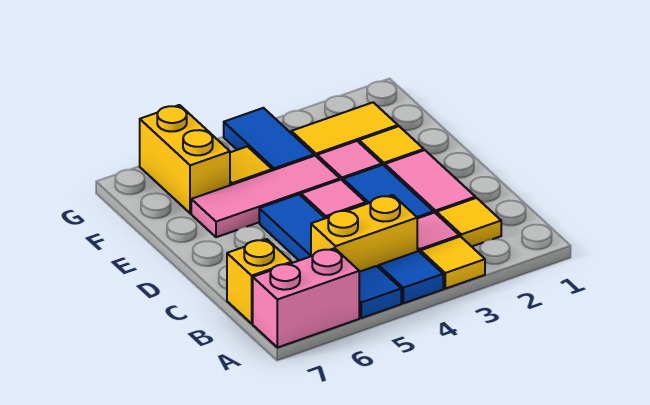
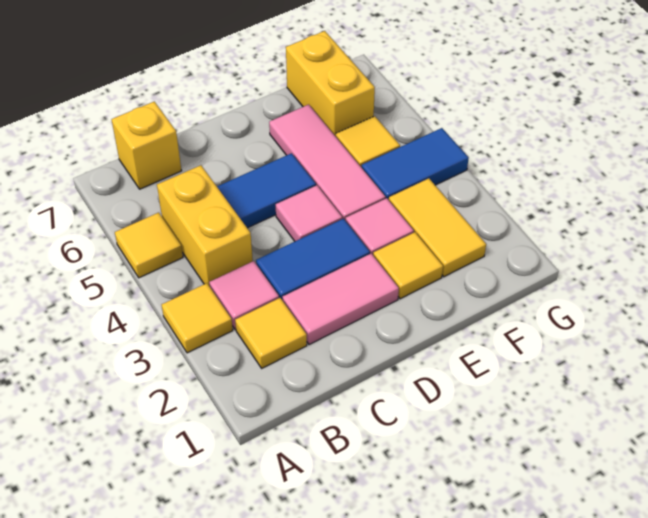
blue 1x1 tile [379,251,443,303] -> none
blue 1x1 tile [359,266,401,318] -> yellow 1x1 tile [115,212,183,278]
pink 1x2 brick [253,248,359,348] -> none
yellow 1x2 brick [140,105,230,213] -> yellow 1x2 brick turned to [286,31,375,136]

